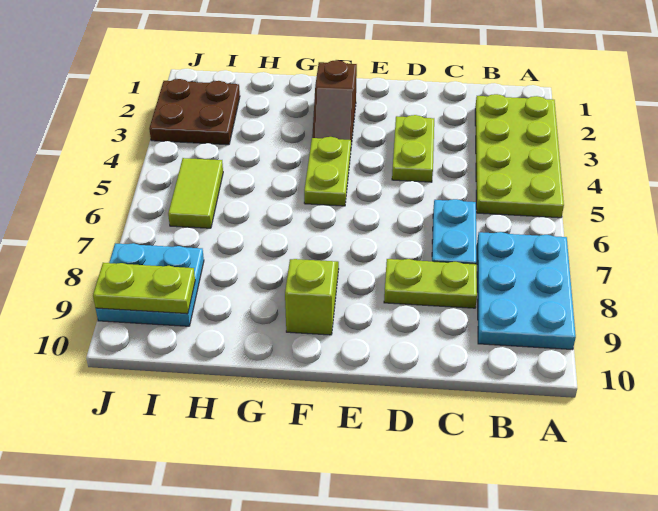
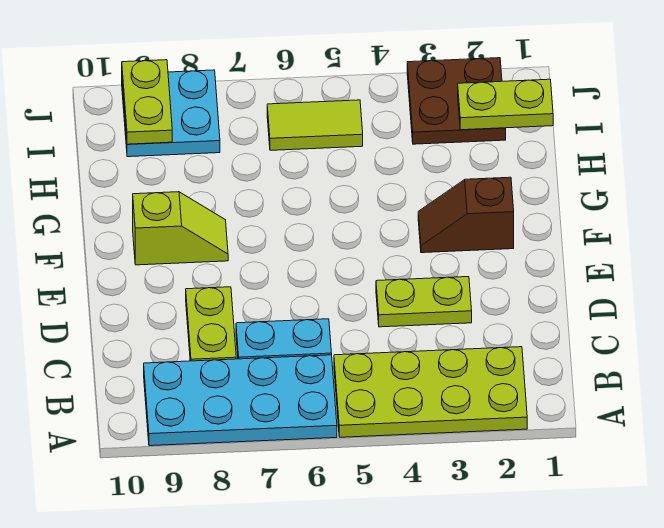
cyan 2x3 plate [477,232,576,350] -> cyan 2x4 plate [144,355,337,446]
lime 1x2 plate [304,137,351,206] -> lime 1x2 plate moved to [458,79,553,130]

